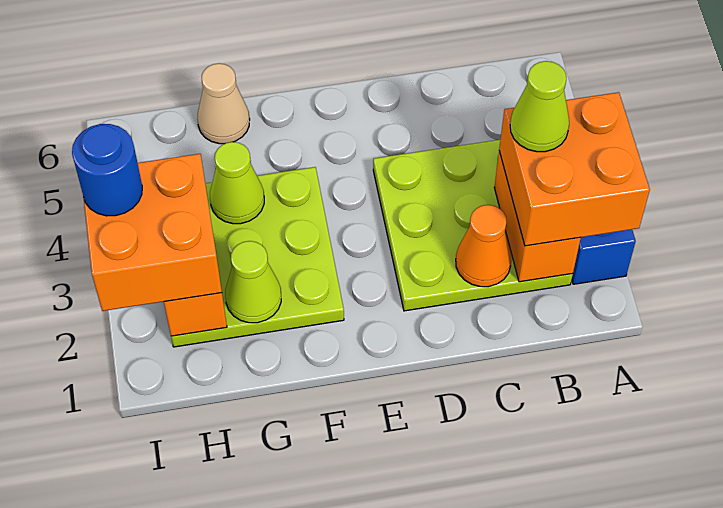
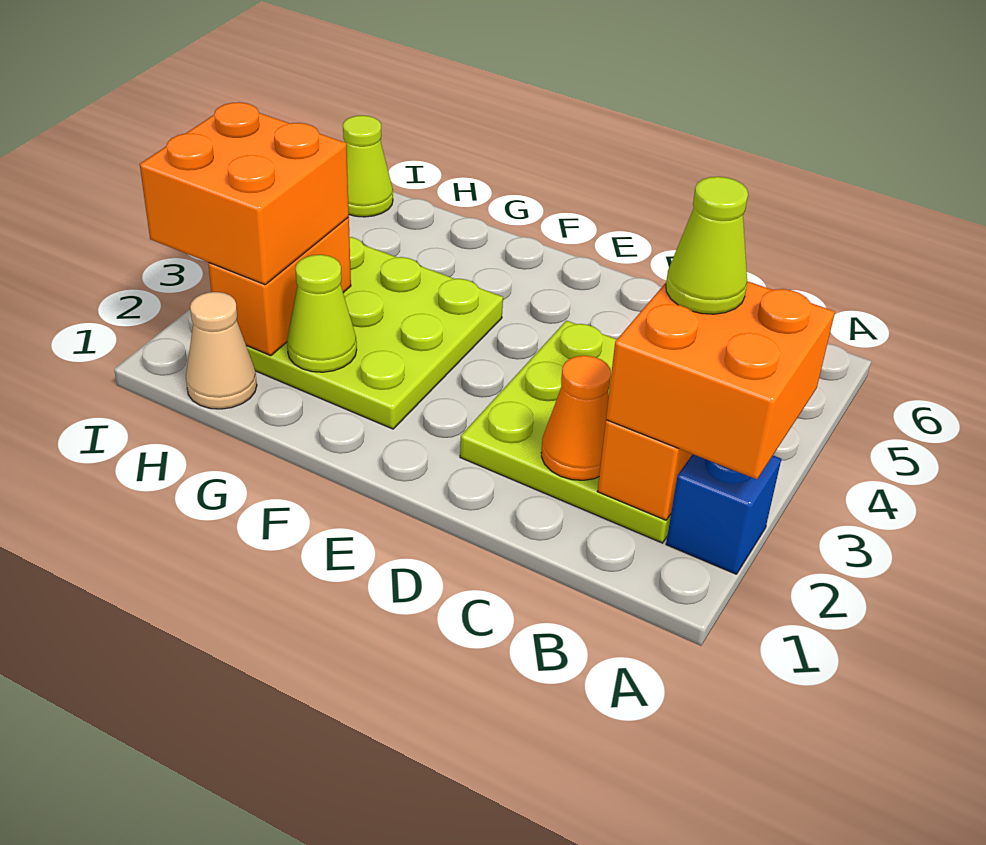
lime 1x1 cone [210,142,264,224] -> lime 1x1 cone moved to [343,115,393,217]
tan 1x1 cone [197,63,250,144] -> tan 1x1 cone moved to [186,292,257,409]
blue 1x1 round brick [72,124,142,216] -> none

